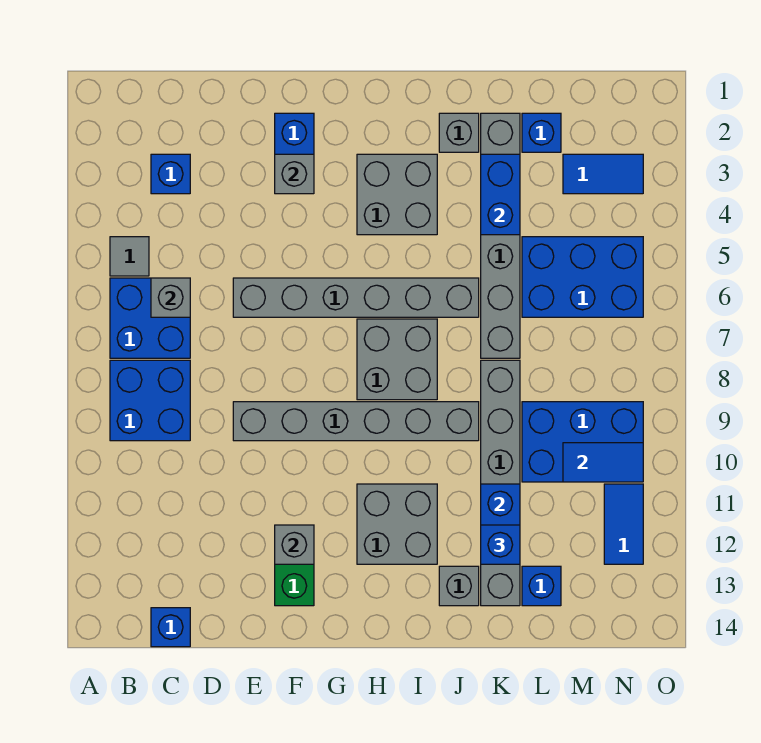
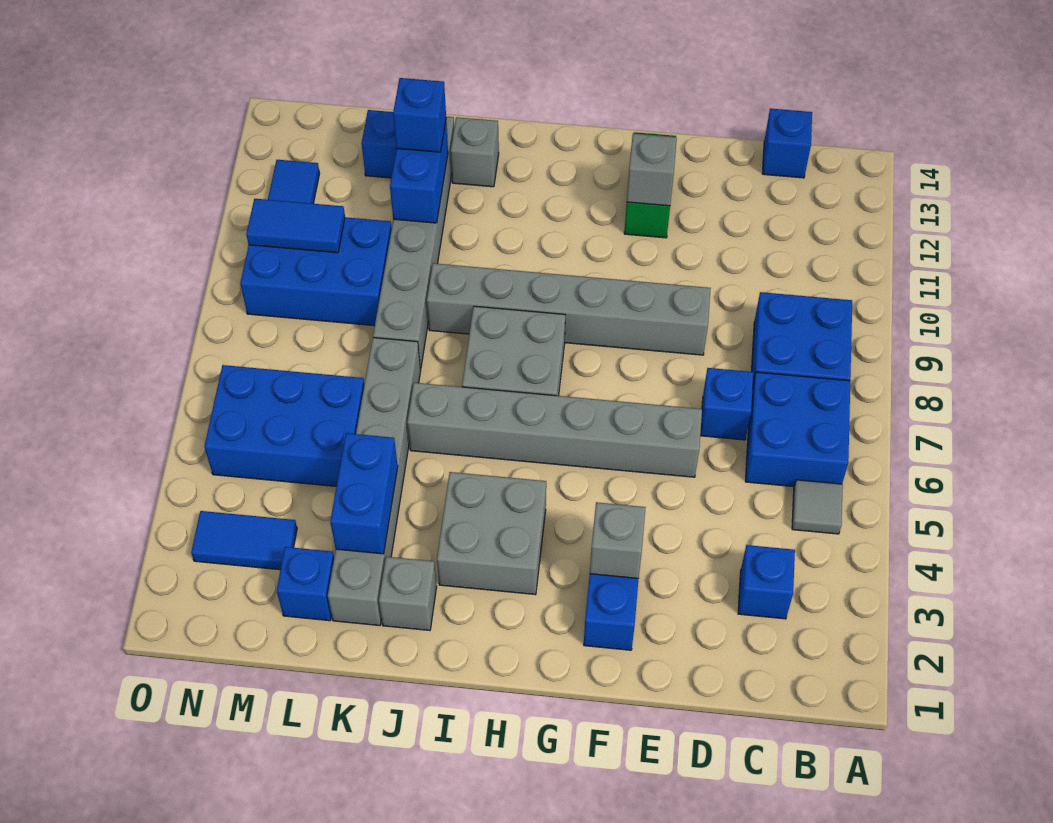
grey 1x1 brick [151,278,190,317] -> none
none -> blue 1x1 brick [700,368,753,440]
grey 2x2 brick [357,484,437,564] -> none

